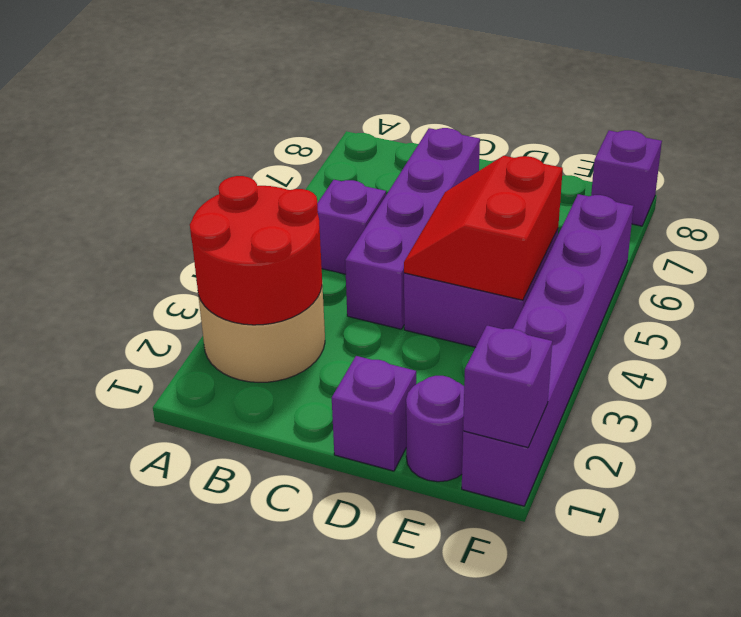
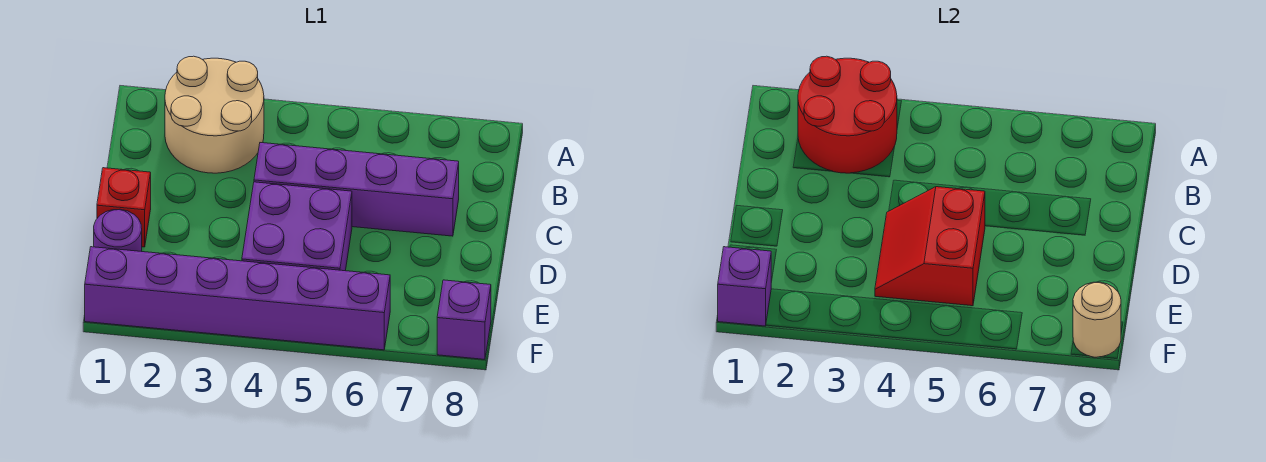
purple 1x1 brick [317,180,386,274] -> none
purple 1x1 brick [332,356,416,471] -> red 1x1 brick [97,168,151,247]
red 2x2 slope [404,156,563,300] -> red 2x2 slope turned to [875,187,985,306]
none -> tan 1x1 round brick [1073,282,1121,357]

